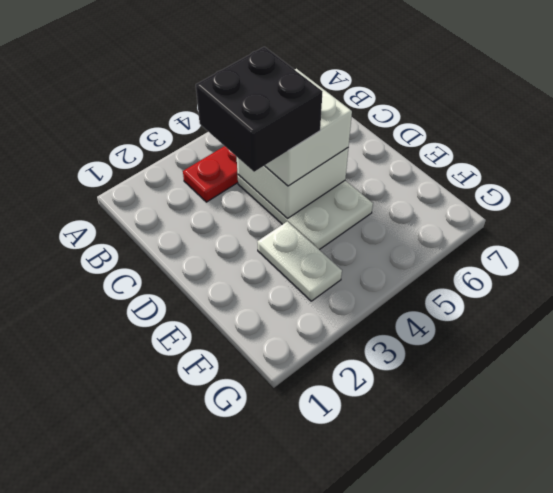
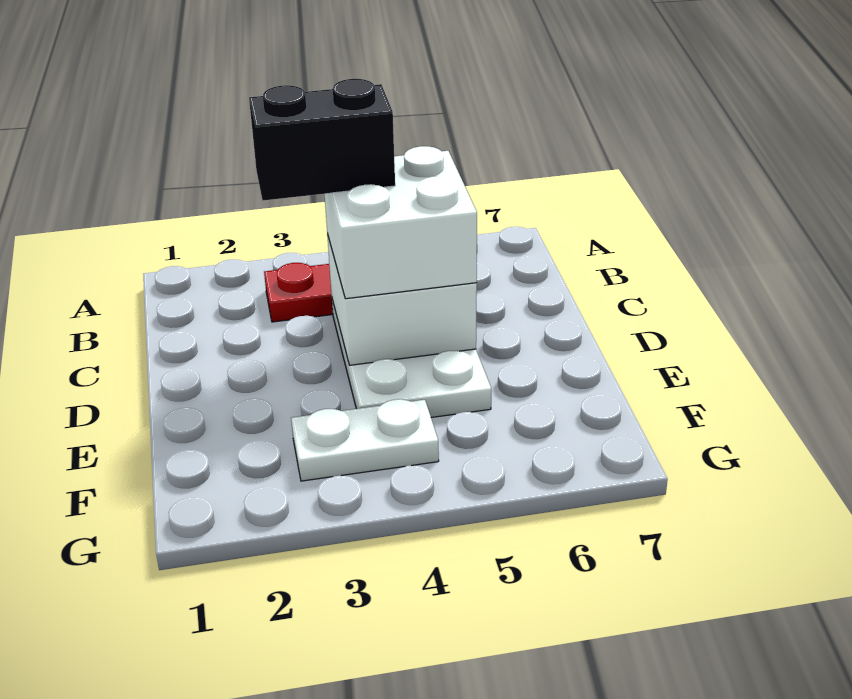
black 2x2 brick [196,47,323,172] -> black 1x2 brick [249,79,395,200]
white 1x2 plate [257,221,342,301] -> white 1x2 plate turned to [291,399,439,481]

